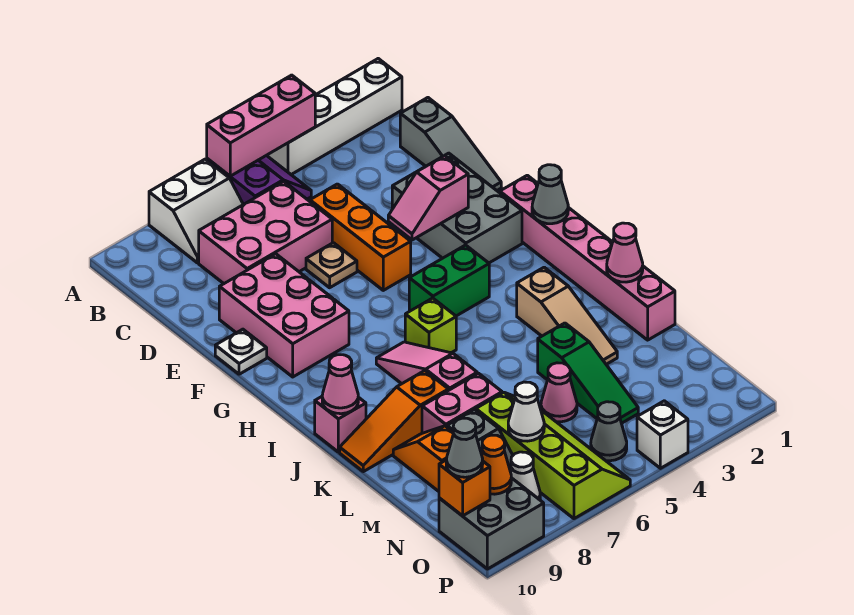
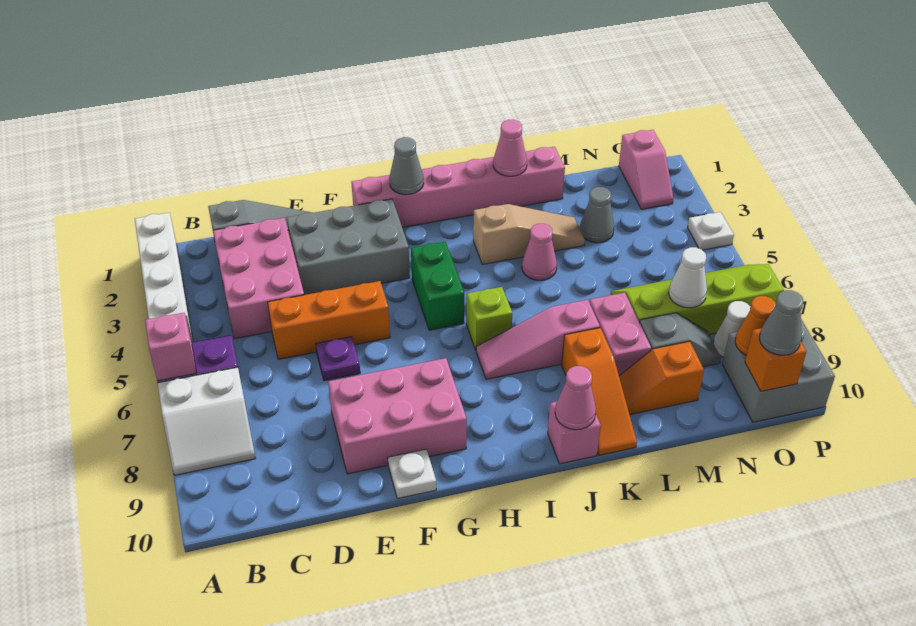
pink 1x3 brick [207,75,315,176] -> pink 1x1 brick [145,313,196,381]
white 2x2 slope [149,159,243,263] -> white 2x2 slope turned to [158,367,255,475]
pink 2x3 brick [199,181,332,284] -> pink 2x3 brick moved to [213,218,304,339]
tan 1x1 plate [306,243,357,288] -> purple 1x1 plate [316,337,360,381]
pink 1x2 slope [388,156,468,240] -> pink 1x2 slope moved to [619,130,673,209]
green 1x3 slope [538,323,638,423] -> none
pink 1x1 cone [541,363,577,422] -> pink 1x1 cone moved to [522,224,557,280]
grey 1x1 cone [591,402,627,461] -> grey 1x1 cone moved to [580,187,614,243]
white 1x1 brick [637,401,688,468] -> white 1x1 plate [688,212,734,250]

